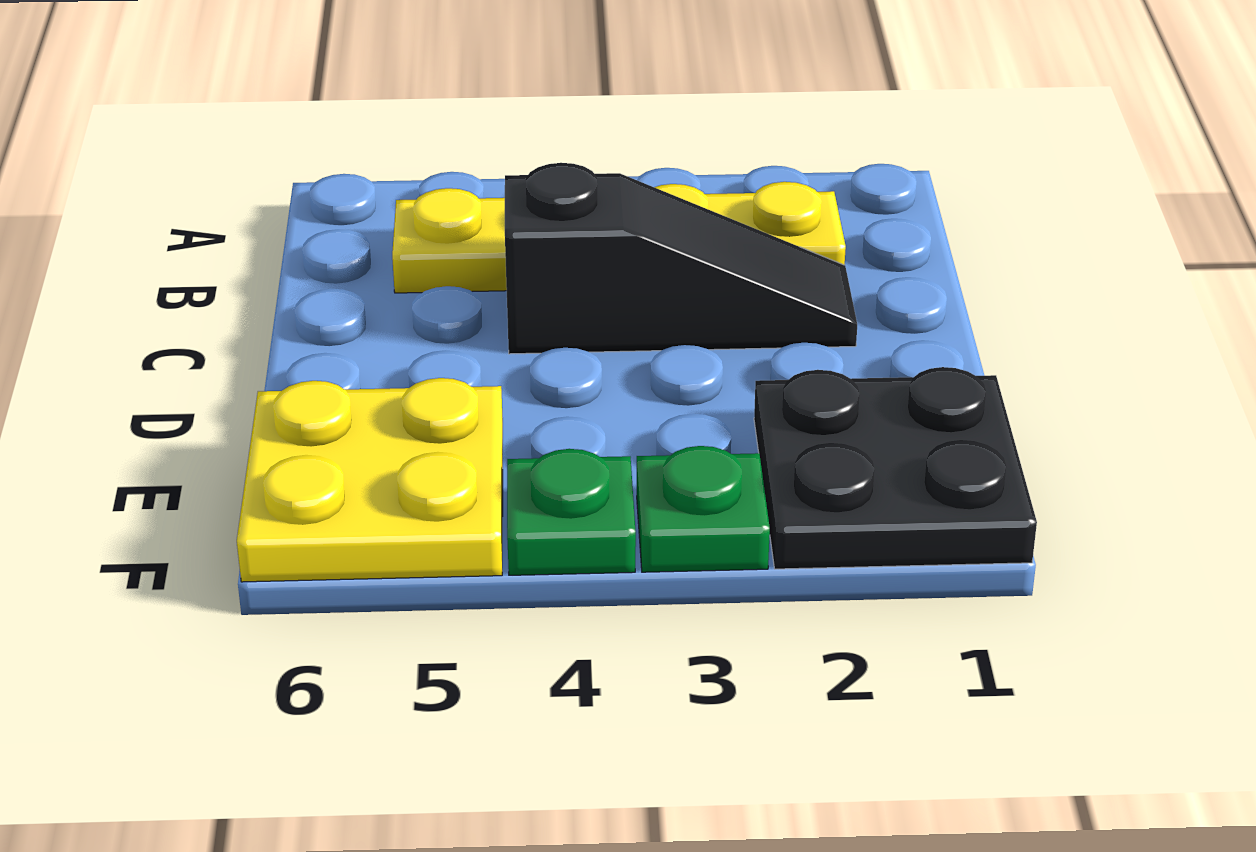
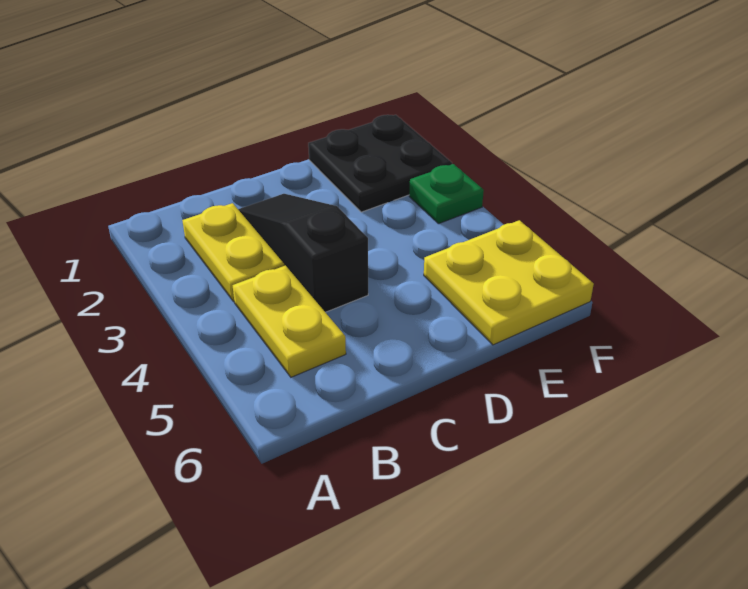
green 1x1 plate [507,449,636,575] -> none

